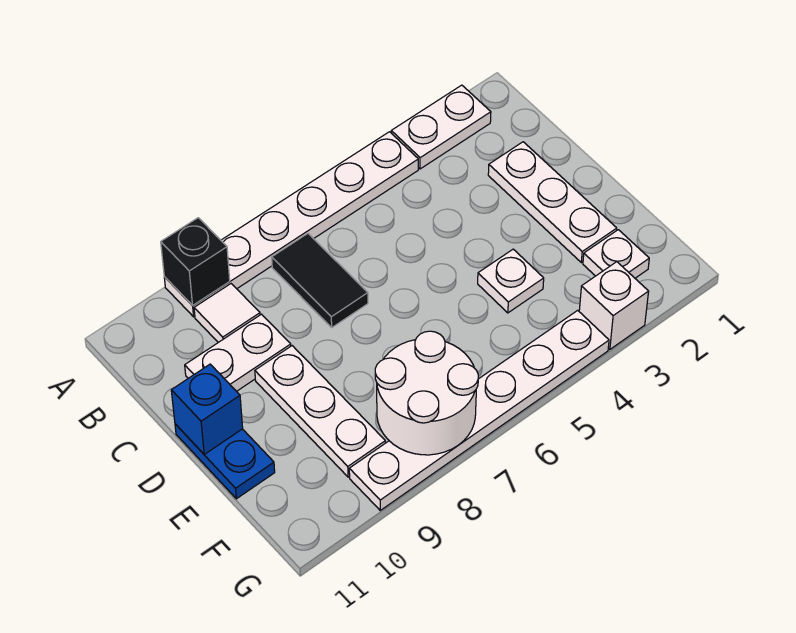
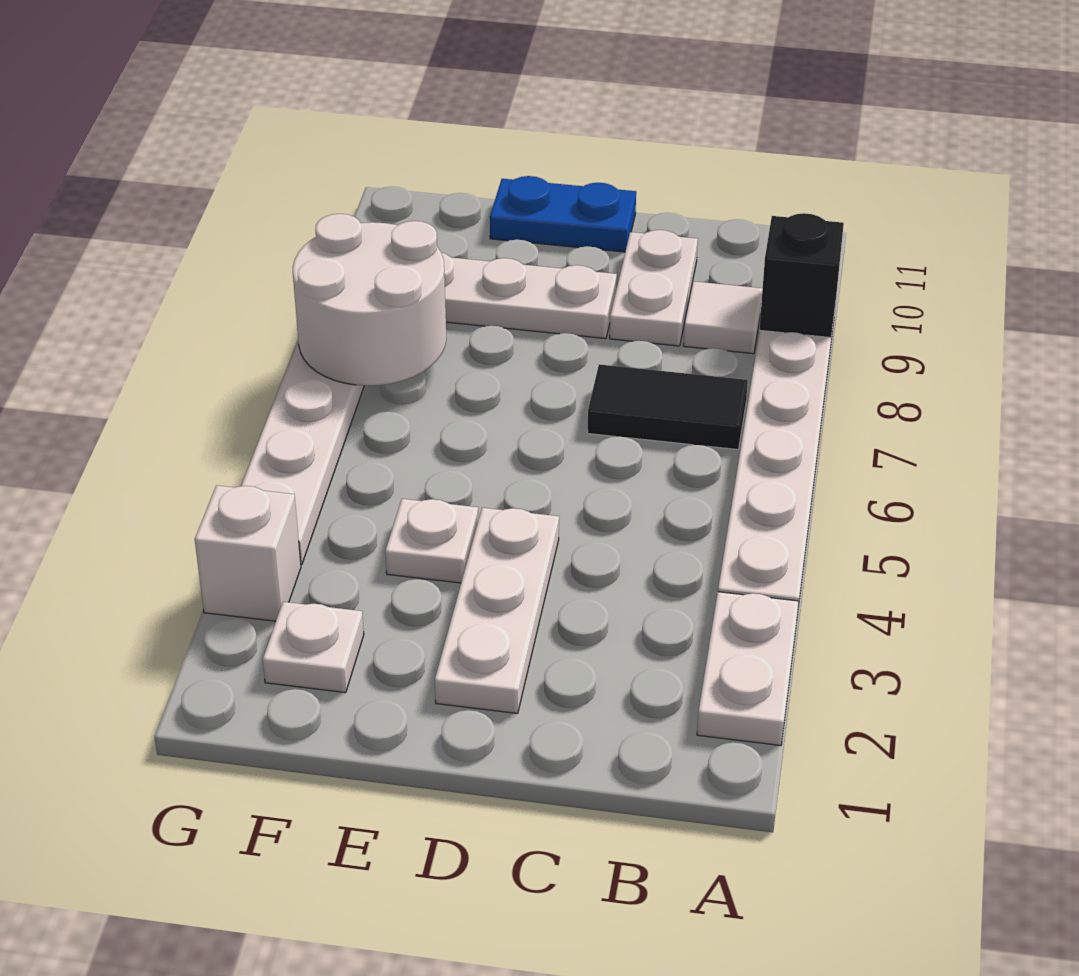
white 1x3 plate [488,142,617,263] -> white 1x3 plate turned to [435,508,559,713]
blue 1x1 brick [171,364,243,454] -> none

